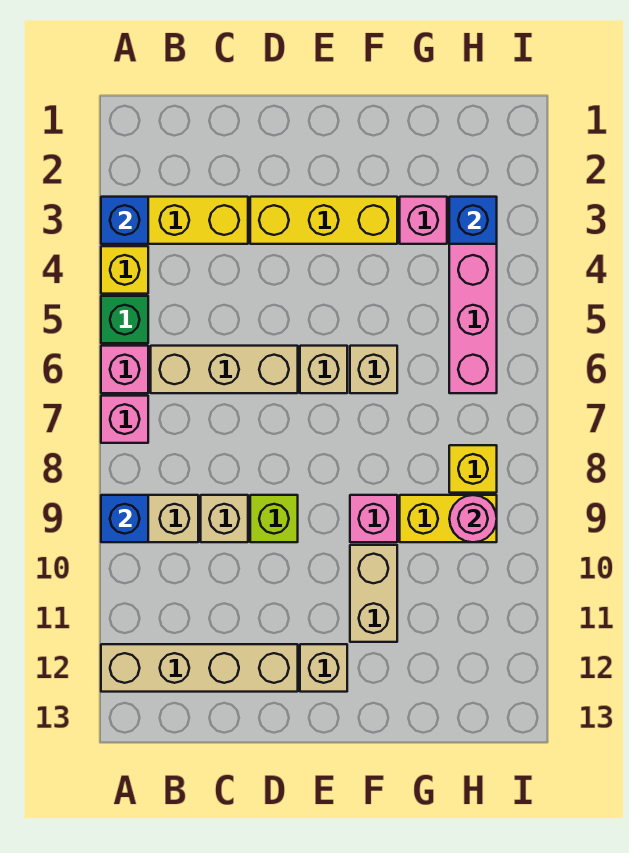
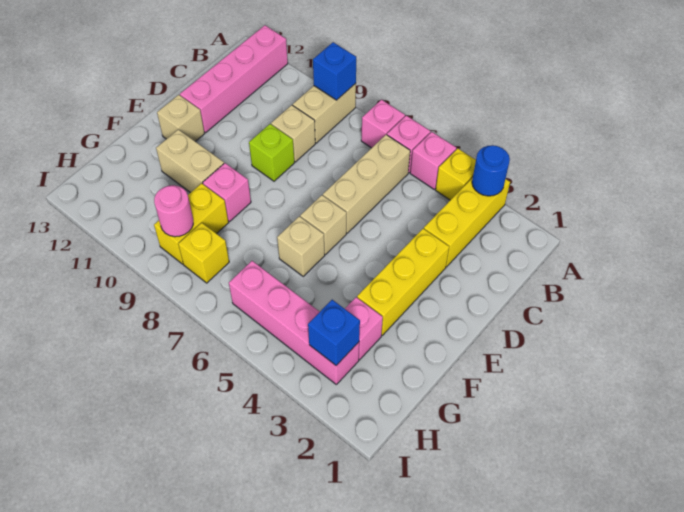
blue 1x1 brick [101,197,148,244] -> blue 1x1 round brick [472,145,510,196]
green 1x1 brick [101,296,148,343] -> pink 1x1 brick [410,132,456,189]
tan 1x4 brick [101,644,298,692] -> pink 1x4 brick [180,25,288,133]

